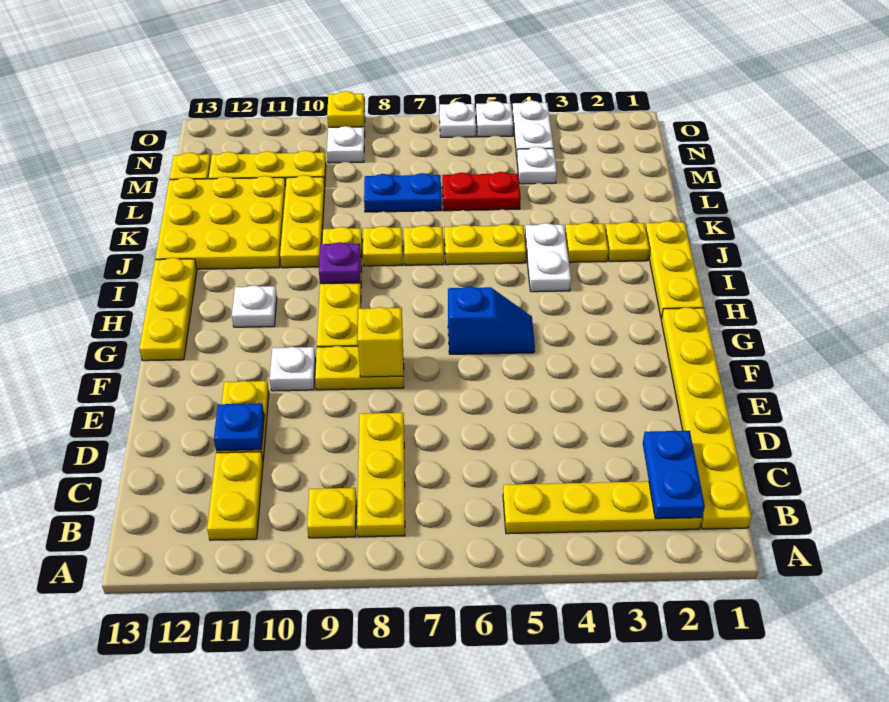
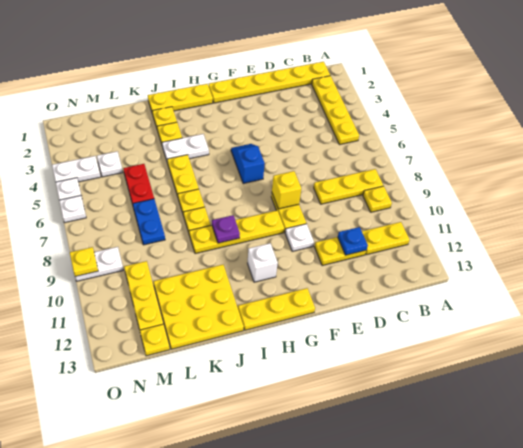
blue 1x2 plate [643,431,705,519] -> none
white 1x1 plate [232,285,277,327] -> white 1x1 brick [248,243,278,282]
yellow 1x3 plate [280,175,325,268] -> none

